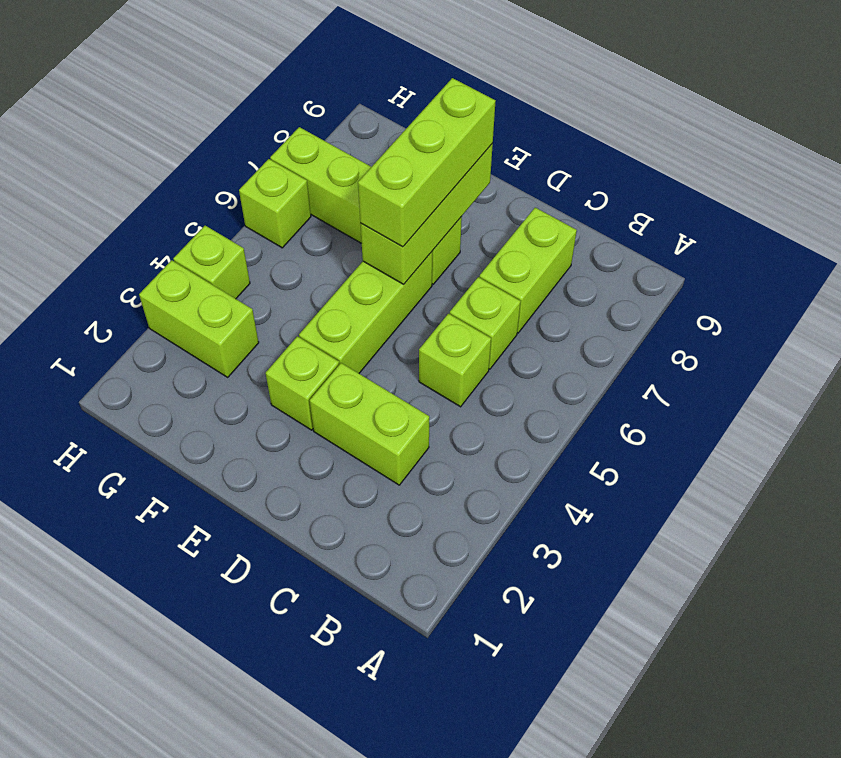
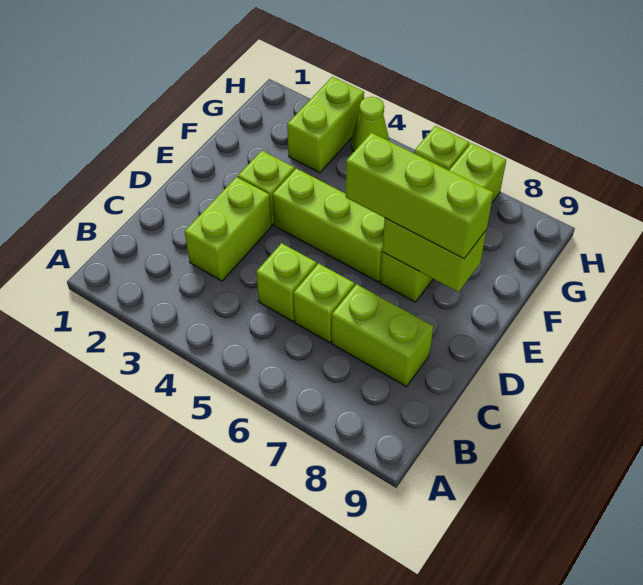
lime 1x3 brick [360,143,493,284] -> lime 1x2 brick [382,218,487,292]
lime 1x1 brick [173,226,250,299] -> lime 1x1 cone [351,97,389,151]

